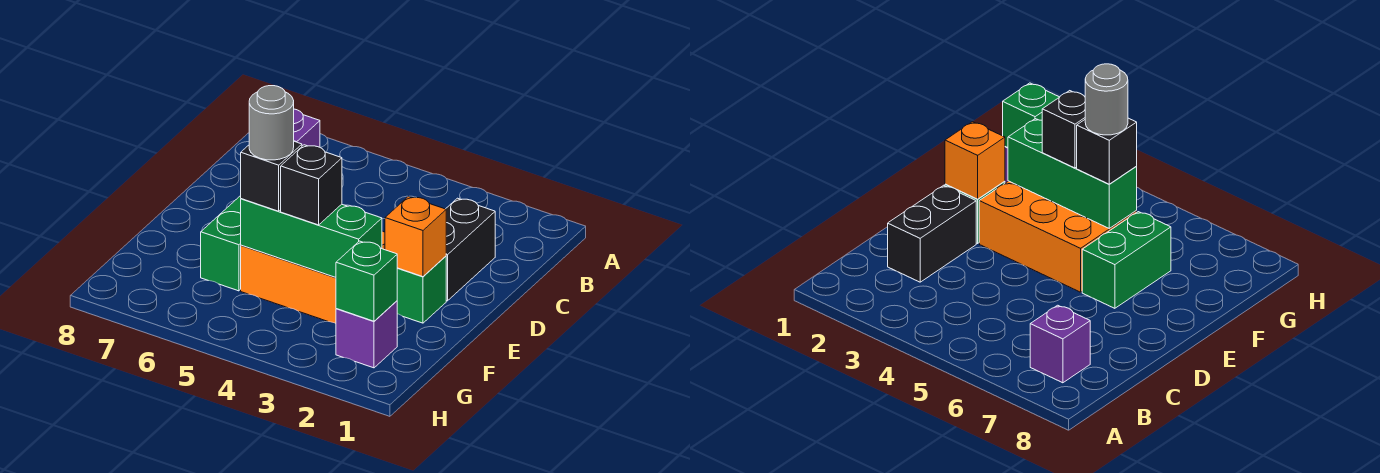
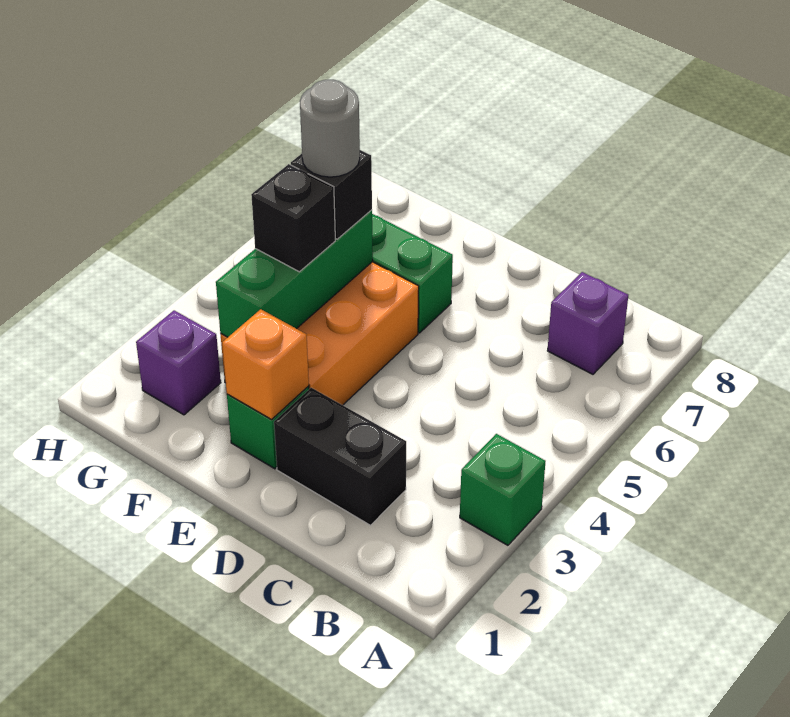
green 1x1 brick [336,241,397,321] -> green 1x1 brick moved to [460,434,546,545]

